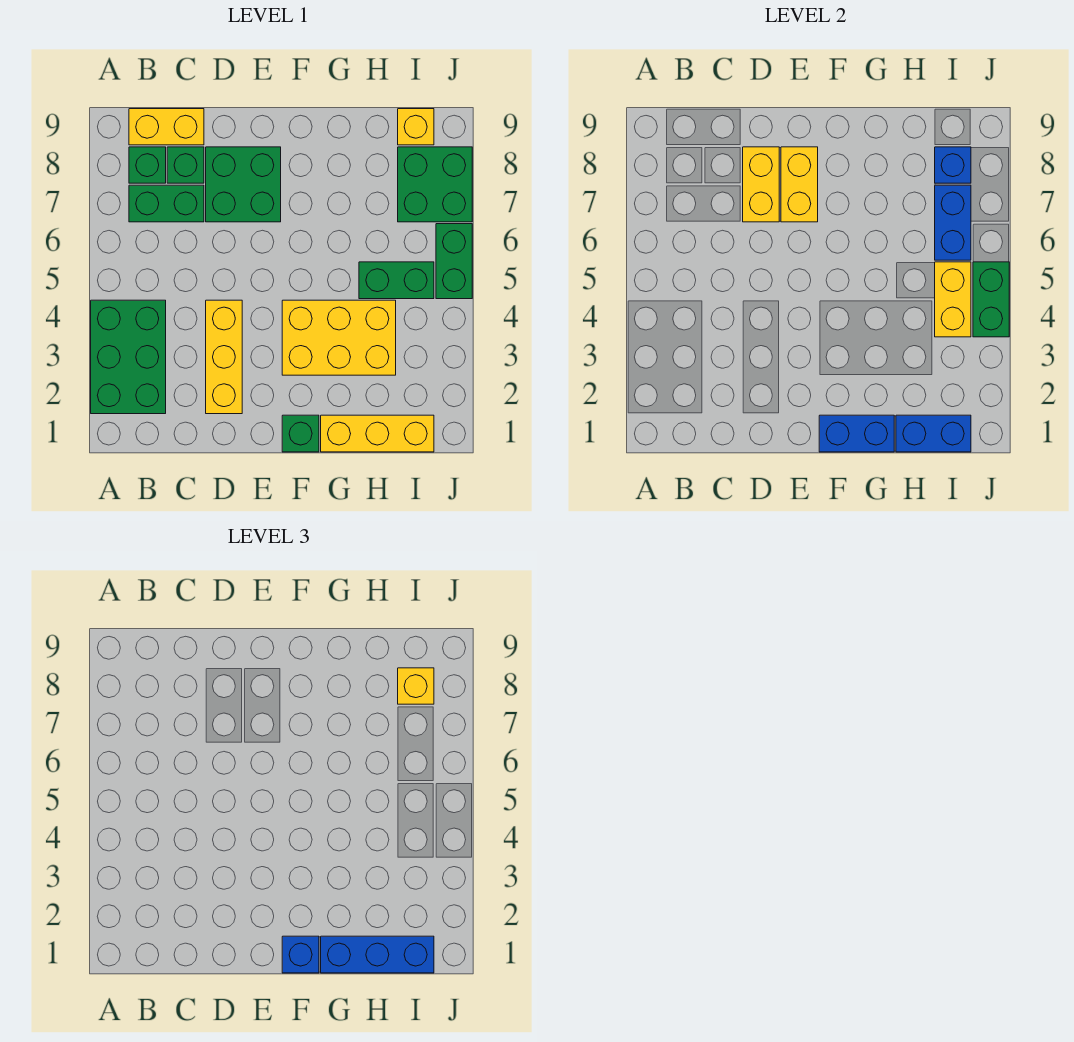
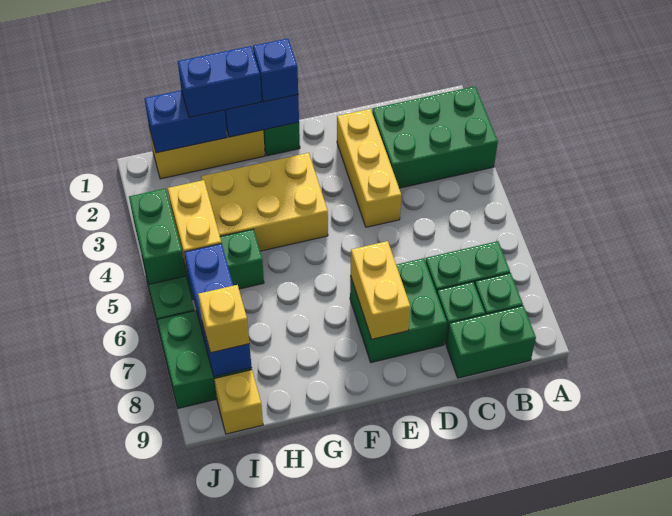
green 2x3 brick [91,300,166,414] -> green 2x3 brick turned to [372,86,498,188]
yellow 1x2 brick [129,109,204,145] -> green 1x2 brick [446,306,536,378]
yellow 1x2 brick [743,147,779,222] -> none
blue 1x3 brick [321,936,434,973] -> blue 1x2 brick [178,46,261,118]

